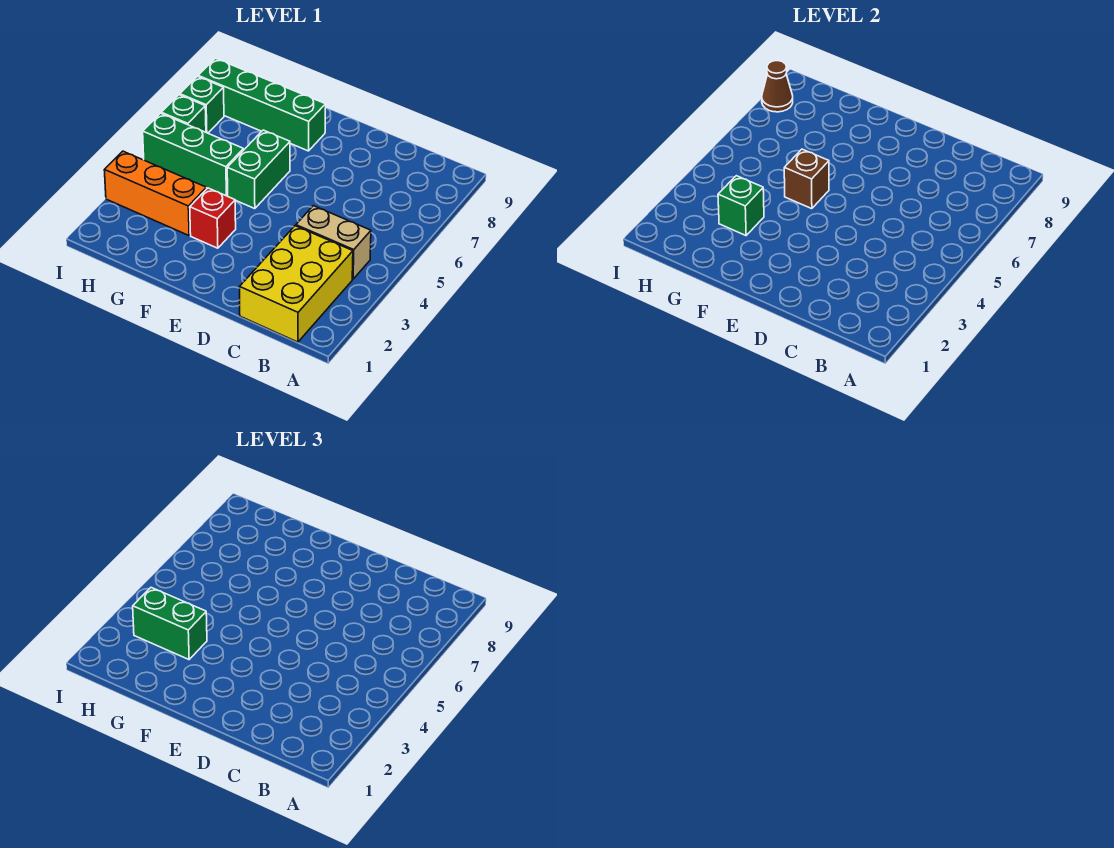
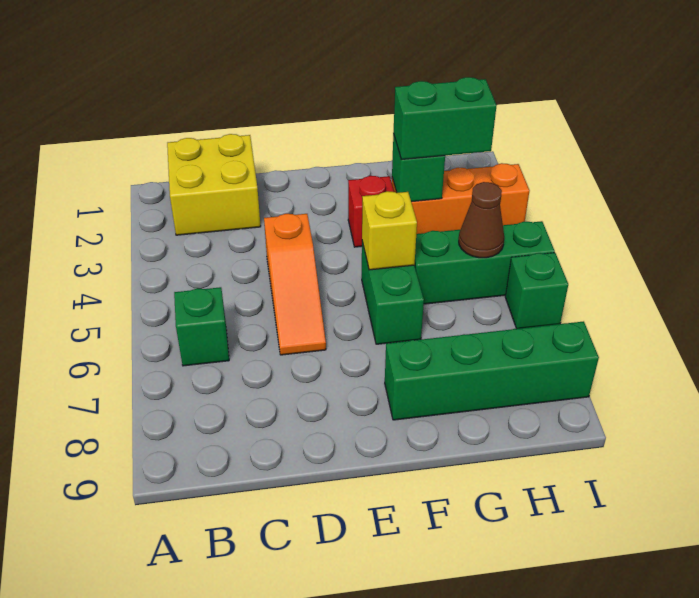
yellow 2x3 brick [240,226,353,342] -> yellow 2x2 brick [167,134,261,235]
tan 1x2 brick [296,206,371,279] -> none
none -> orange 1x3 slope [264,214,326,355]
brown 1x1 brick [784,149,829,209] -> yellow 1x1 brick [362,191,417,270]
green 1x1 brick [180,76,224,133] -> green 1x1 brick moved to [174,287,229,366]
brown 1x1 cone [762,61,793,112] -> brown 1x1 cone moved to [459,182,504,258]

